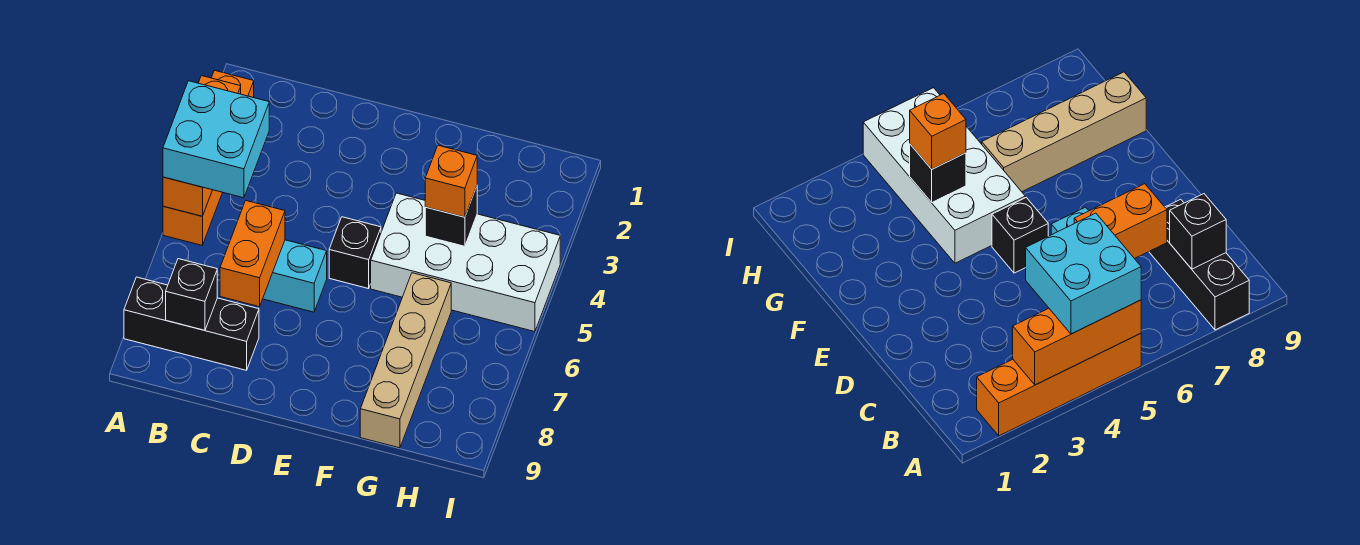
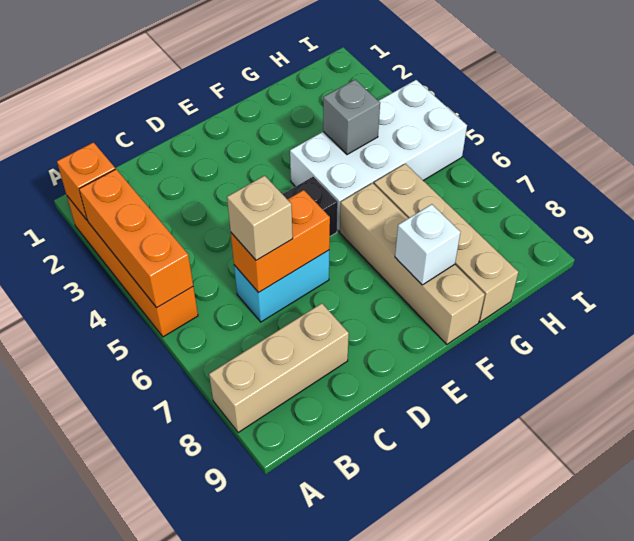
cyan 2x2 brick [163,81,269,198] -> none
black 1x3 brick [124,277,259,370] -> tan 1x3 brick [209,303,349,433]
black 1x1 brick [166,259,217,330] -> none
orange 1x2 brick [220,201,285,307] -> orange 1x2 brick turned to [231,190,330,292]
none -> tan 1x1 brick [227,176,293,260]
none -> tan 1x4 brick [340,183,485,344]
none -> white 1x1 brick [395,204,460,285]
black 1x1 brick [425,187,477,246] -> grey 1x1 brick [323,80,380,155]
orange 1x1 brick [425,145,477,217] -> orange 1x1 brick moved to [57,142,115,220]

